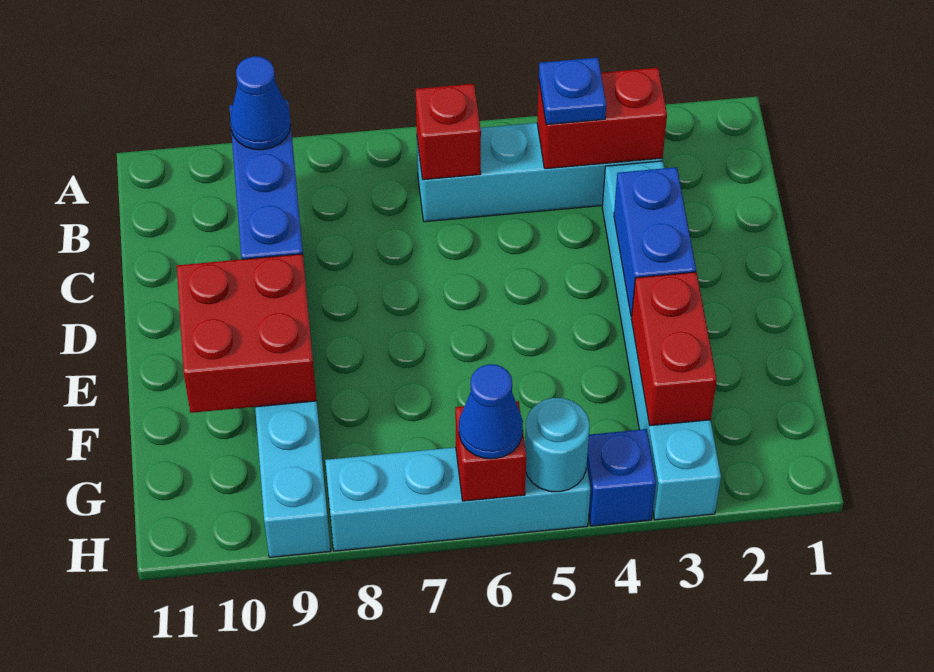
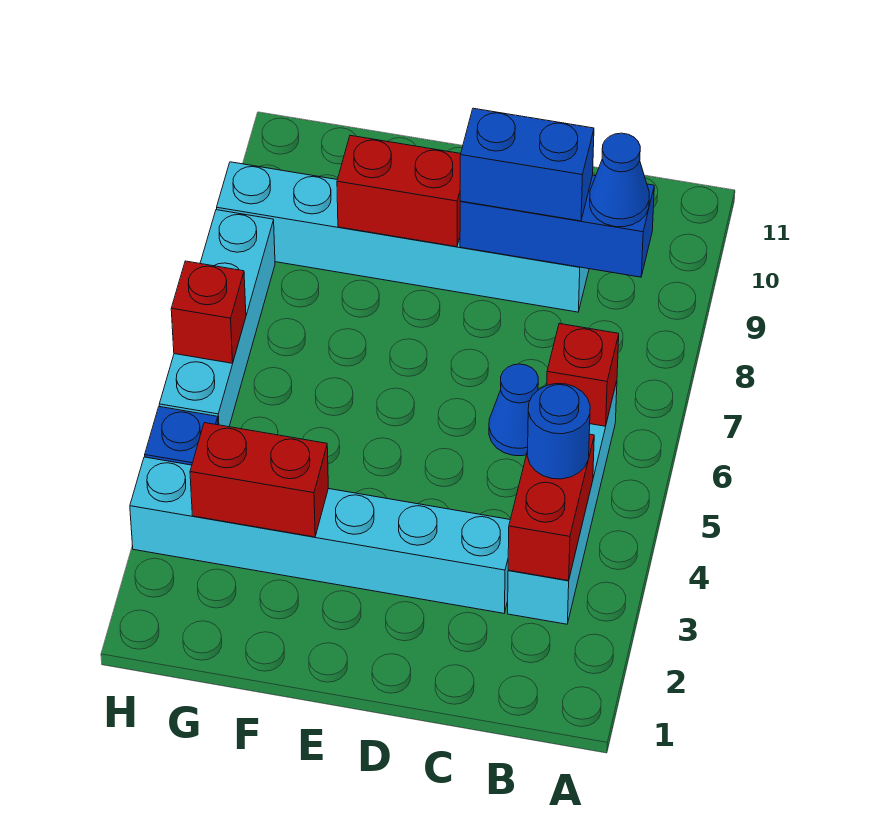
blue 1x1 plate [539,58,606,125] -> blue 1x1 round brick [527,384,590,479]
blue 1x2 brick [614,167,696,317] -> blue 1x2 brick moved to [460,108,594,221]
red 2x2 brick [177,254,317,413] -> red 1x2 brick [337,135,461,247]
cyan 1x1 round brick [525,398,589,492] -> none
blue 1x1 cone [459,364,523,459] -> blue 1x1 cone moved to [489,364,538,456]

